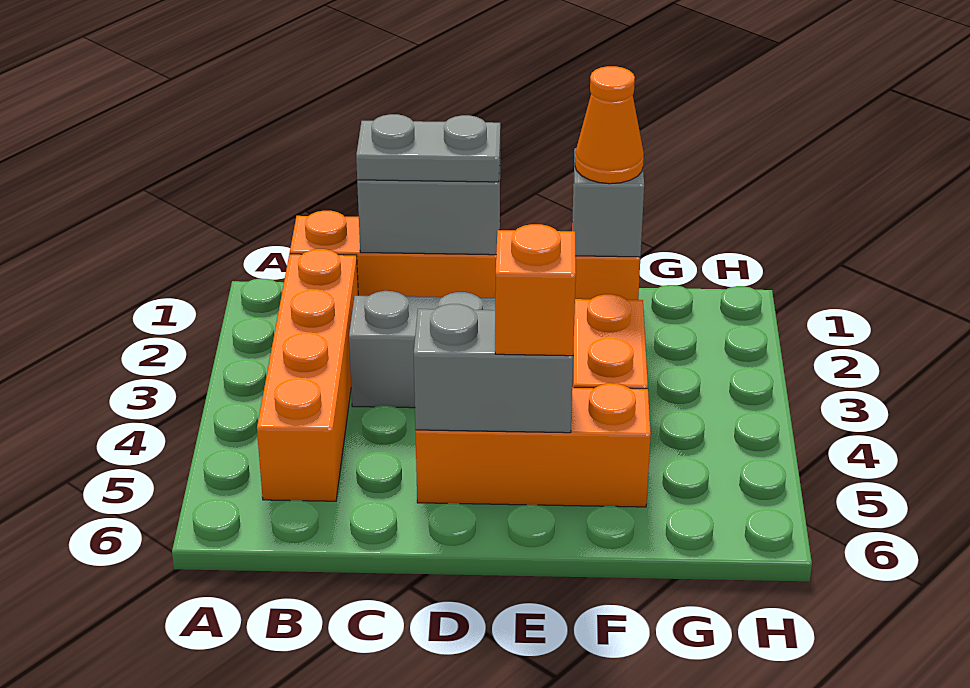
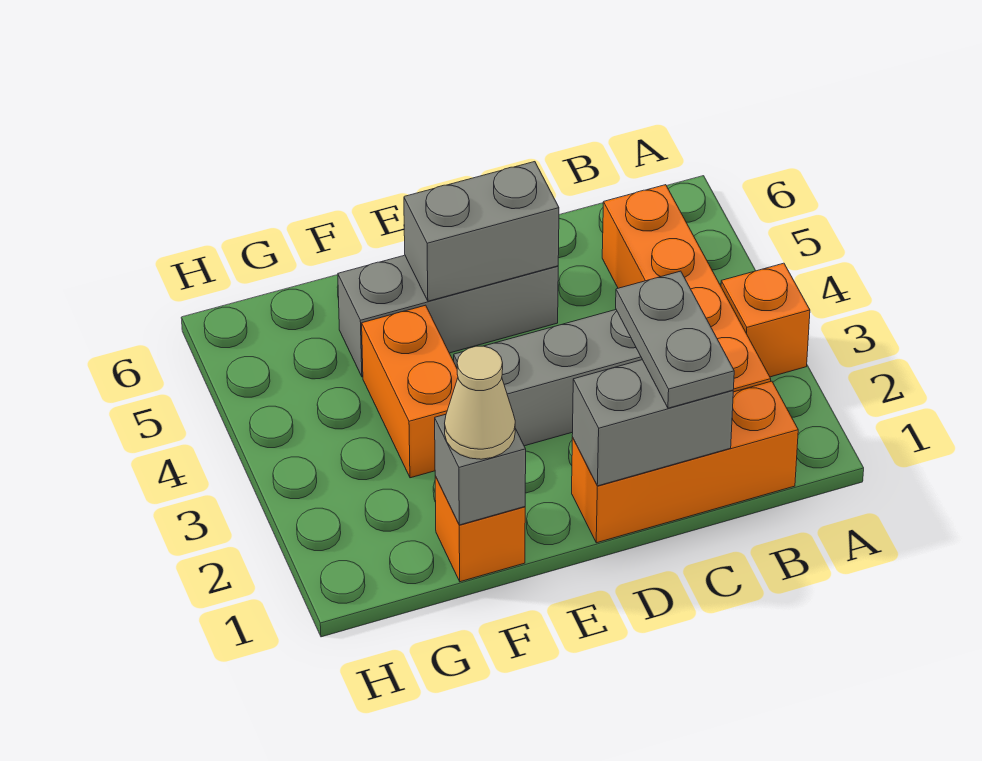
grey 1x2 plate [356,114,500,182] -> grey 1x2 plate turned to [616,271,734,408]
orange 1x3 brick [415,383,651,507] -> grey 1x3 brick [338,255,558,377]
orange 1x1 brick [495,224,576,356] -> orange 1x1 brick moved to [721,263,810,377]
orange 1x1 cone [575,66,644,184] -> tan 1x1 cone [445,346,515,459]

